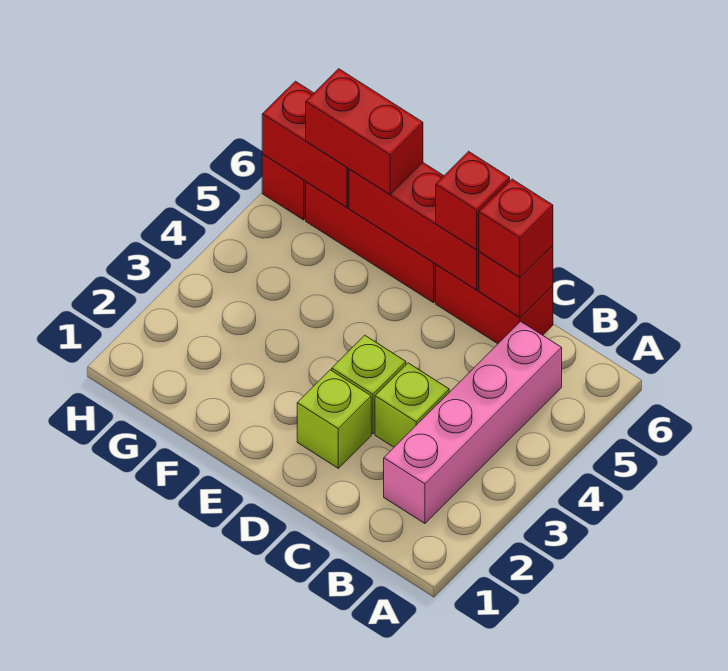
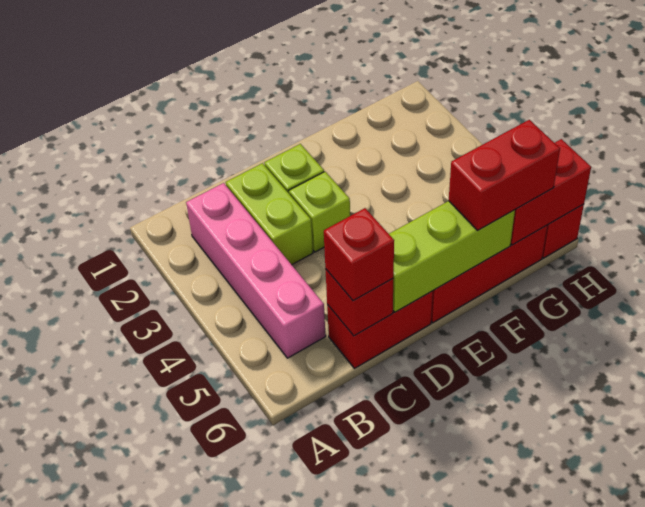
lime 1x1 brick [375,363,449,447] -> lime 1x2 brick [226,163,313,265]
red 1x3 brick [349,163,479,290] -> lime 1x3 brick [389,201,515,312]
red 1x1 brick [436,151,510,250] -> none

